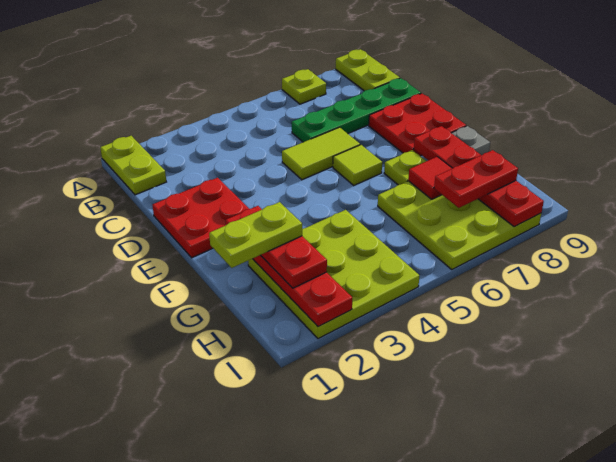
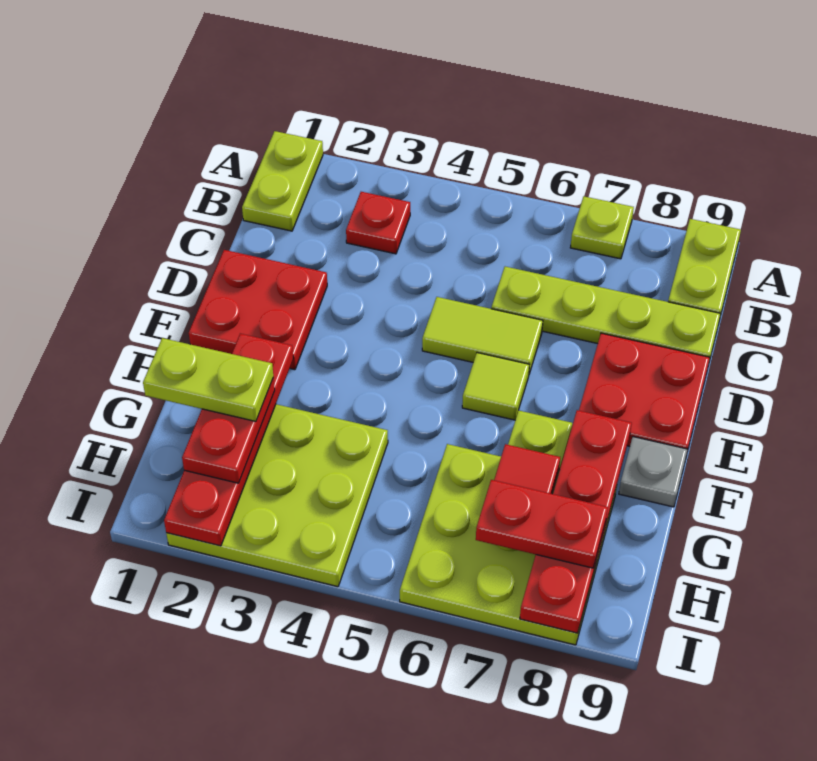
none -> red 1x1 plate [346,192,410,254]
green 1x4 plate [292,78,421,142] -> lime 1x4 plate [491,267,721,361]

